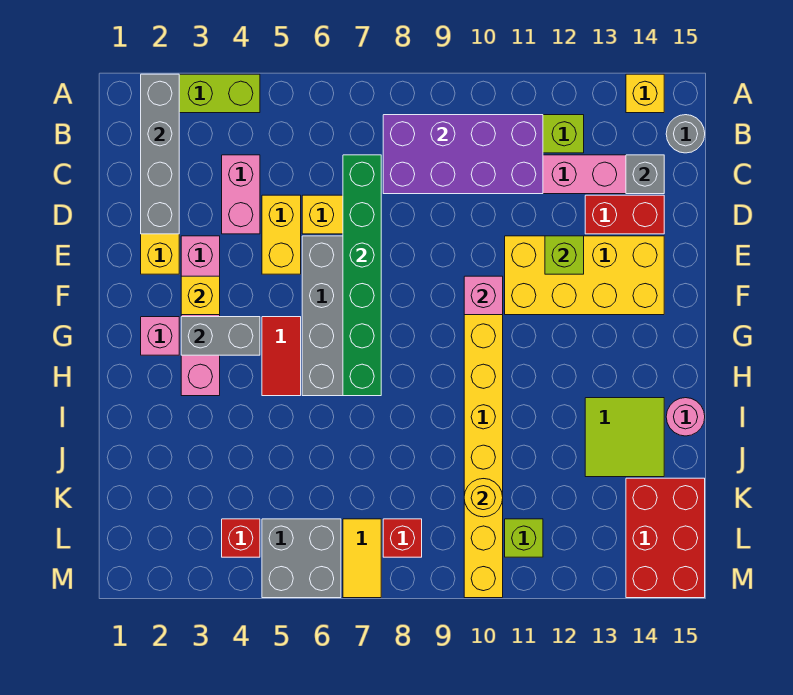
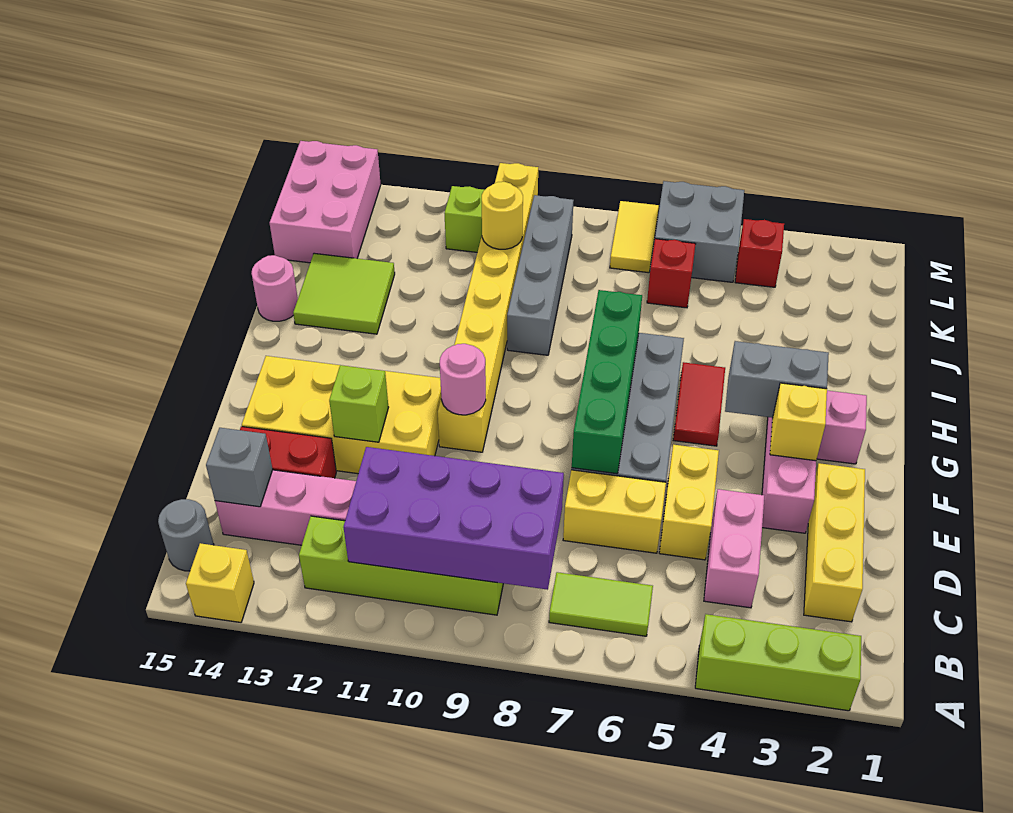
grey 1x4 brick [141,74,179,234] -> grey 1x4 brick moved to [507,195,574,355]
none -> lime 1x2 tile [549,572,653,636]
green 1x6 brick [343,155,381,396] -> green 1x4 brick [572,290,642,474]
pink 1x1 brick [464,276,503,315] -> pink 1x1 round brick [440,344,486,415]
red 2x3 brick [626,478,705,598] -> pink 2x3 brick [270,141,381,263]
red 1x1 brick [383,519,422,557] -> red 1x1 brick moved to [647,239,695,308]

